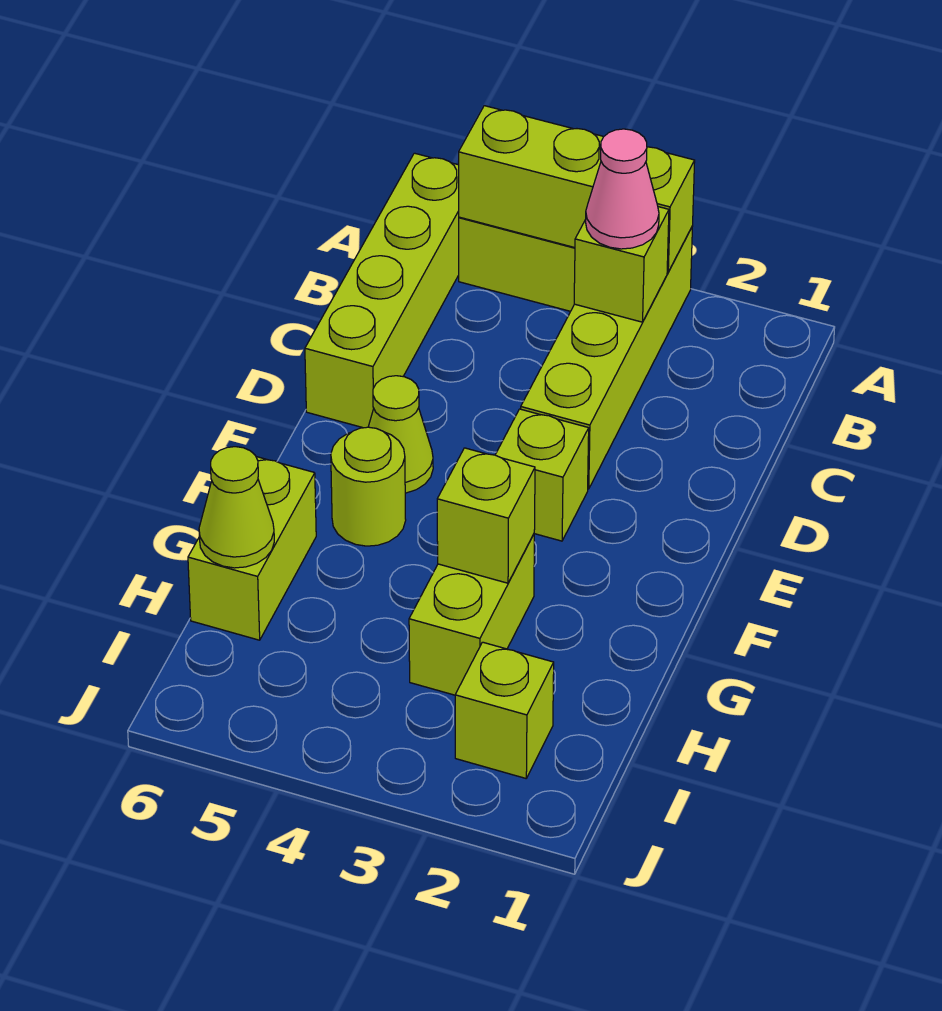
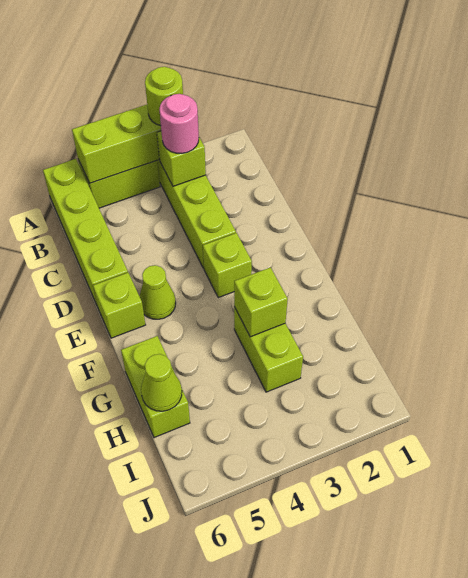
pink 1x1 cone [586,129,659,249] -> pink 1x1 round brick [160,94,199,153]
lime 1x1 round brick [331,427,406,546] -> lime 1x1 round brick moved to [145,67,183,126]
lime 1x1 brick [455,642,554,778] -> lime 1x1 brick moved to [93,273,145,338]

